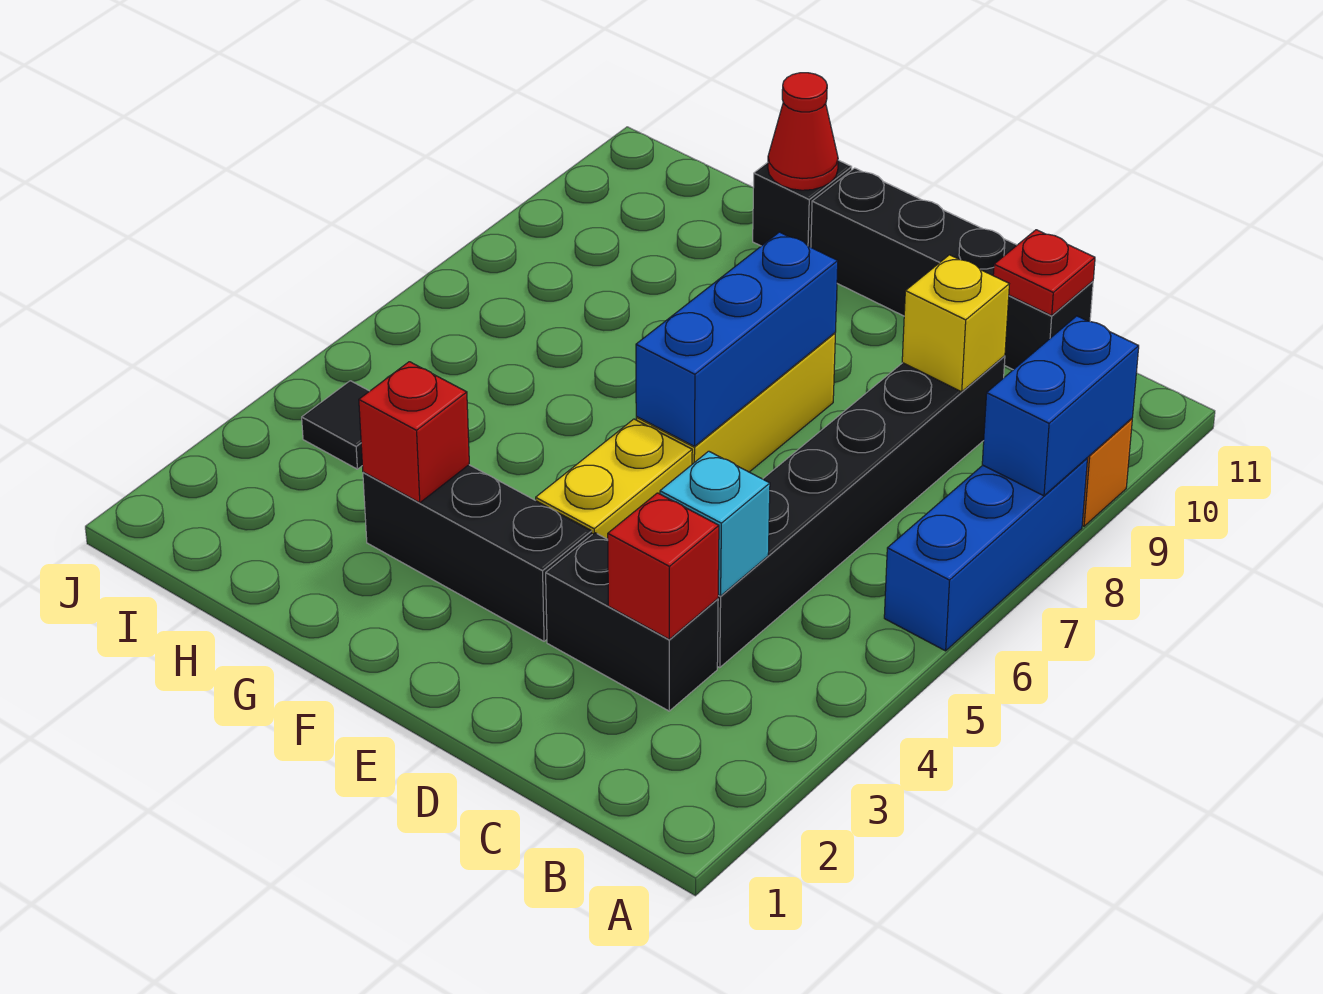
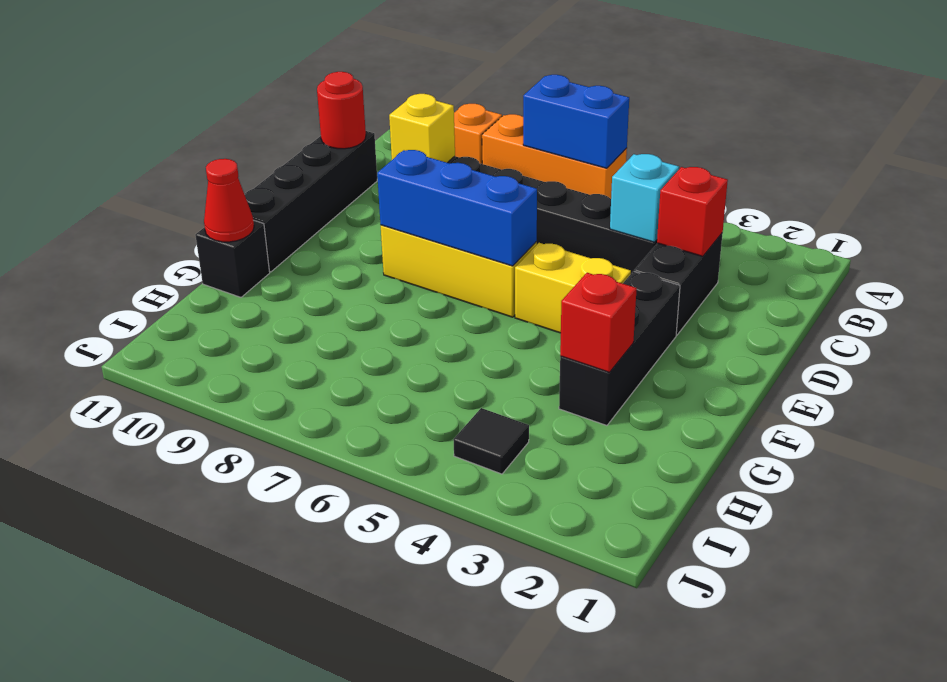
blue 1x3 brick [884,458,1087,651] -> orange 1x3 brick [482,114,627,199]
blue 1x2 brick [982,316,1139,496] -> blue 1x2 brick moved to [523,75,629,168]
red 1x1 plate [993,230,1095,315] -> red 1x1 round brick [317,72,366,149]

